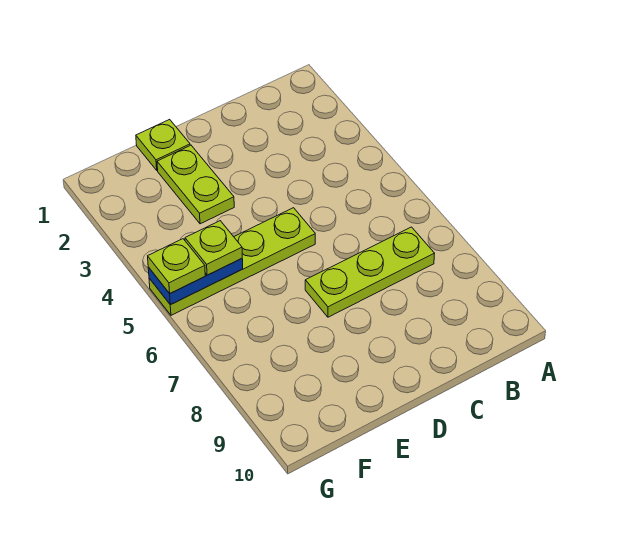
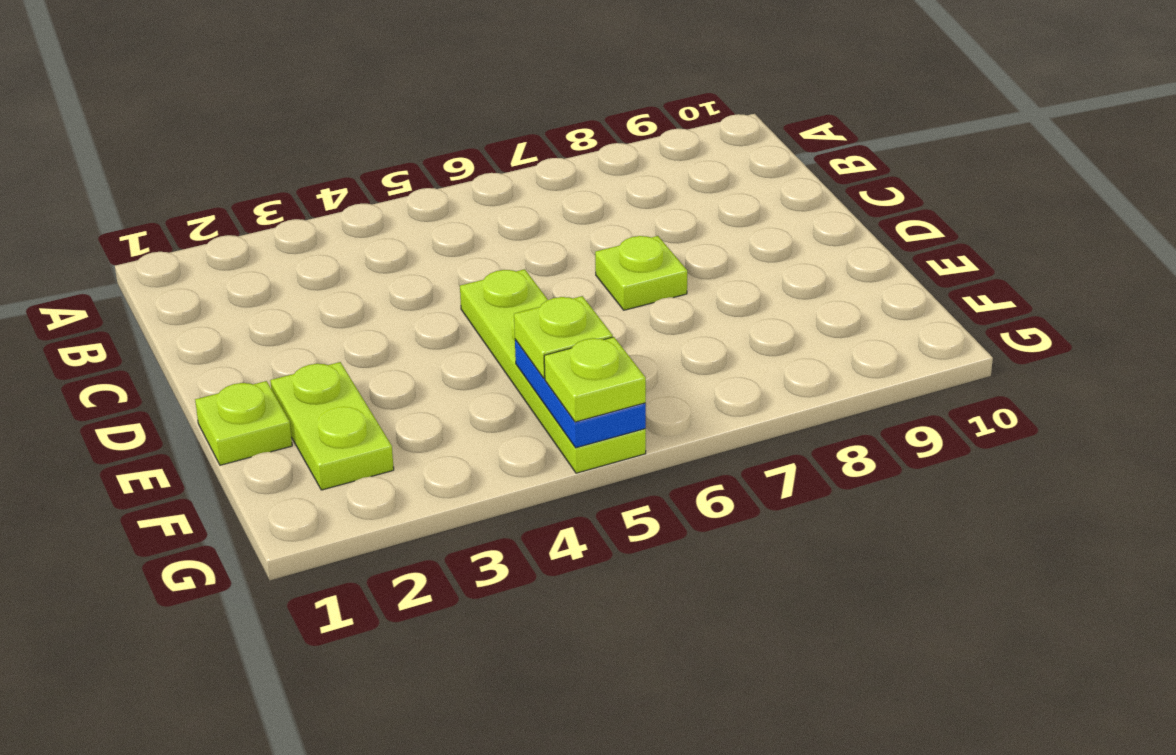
lime 1x3 plate [305,227,435,317] -> lime 1x1 plate [595,236,687,310]
lime 1x2 plate [157,145,234,224] -> lime 1x2 plate turned to [270,362,394,490]

